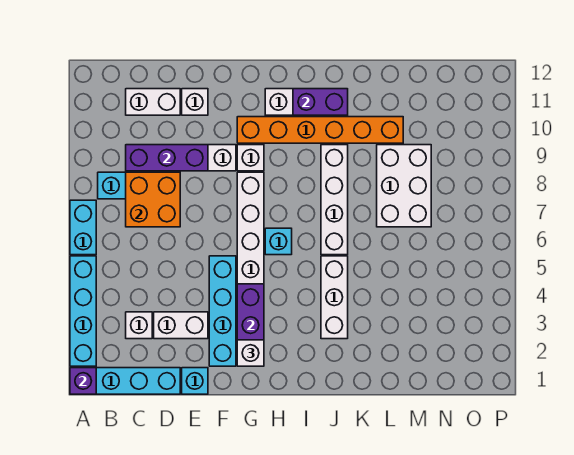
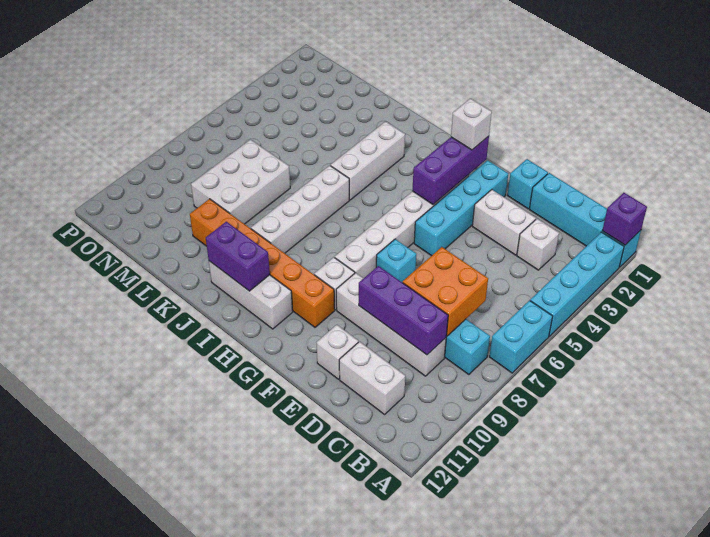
cyan 1x1 brick [265,228,292,255] -> cyan 1x1 brick moved to [376,239,416,283]

